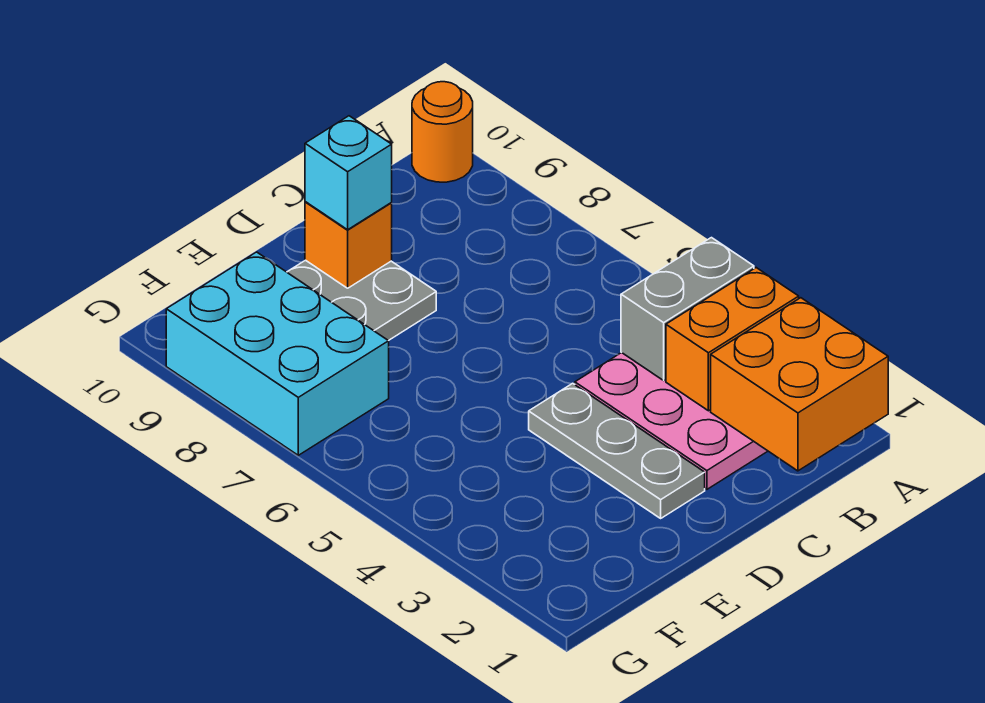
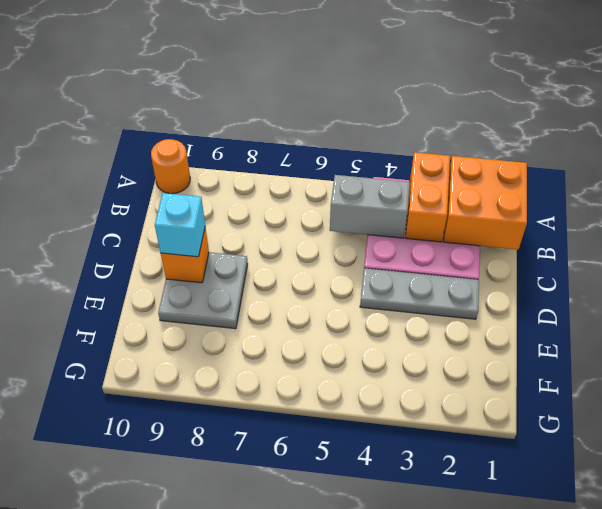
grey 1x2 brick [621,238,754,380] -> grey 1x2 brick turned to [330,175,410,238]
cyan 2x3 brick [166,252,389,455] -> none

